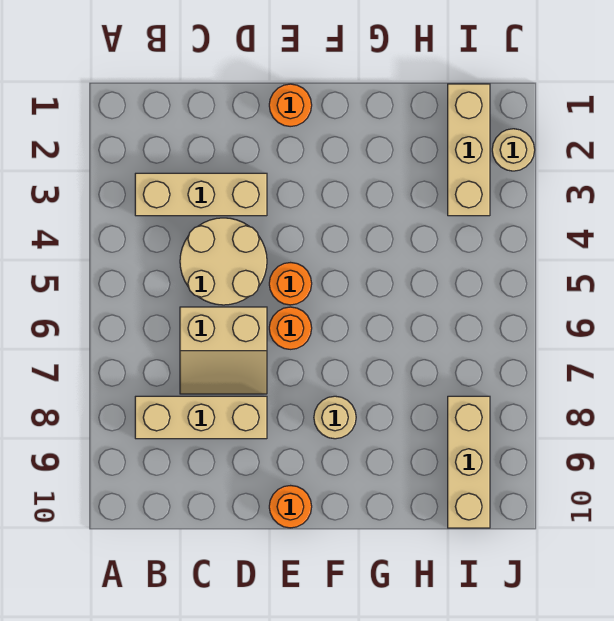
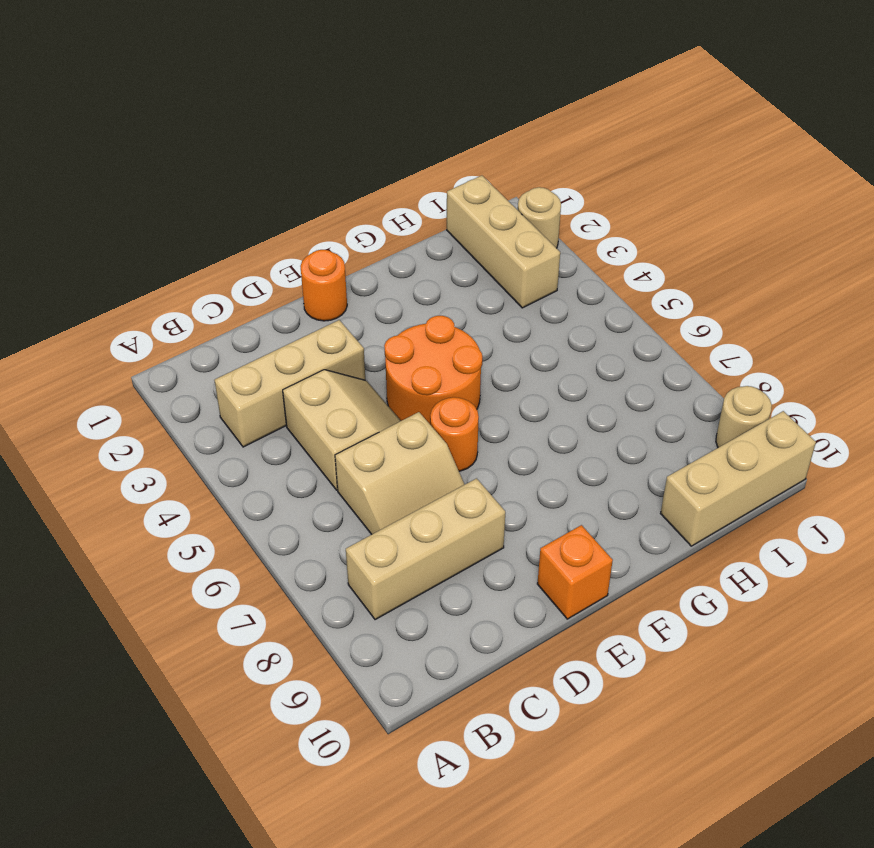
tan 2x2 round brick [180,218,267,305] -> tan 2x2 slope [283,370,401,490]
orange 1x1 round brick [269,263,312,305] -> orange 2x2 round brick [384,316,482,424]
orange 1x1 round brick [269,486,312,528] -> orange 1x1 brick [537,525,613,619]
tan 1x1 round brick [314,396,356,439] -> tan 1x1 round brick moved to [716,386,772,448]
tan 1x3 brick [448,396,490,528] -> tan 1x3 brick turned to [661,411,816,546]

